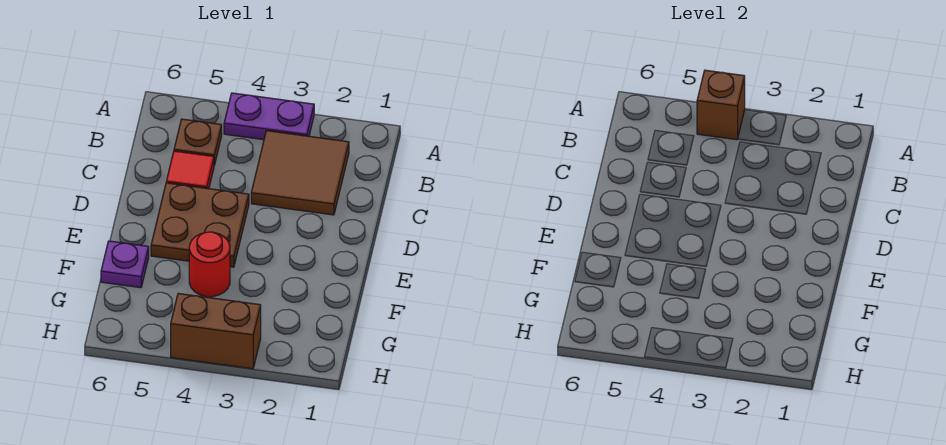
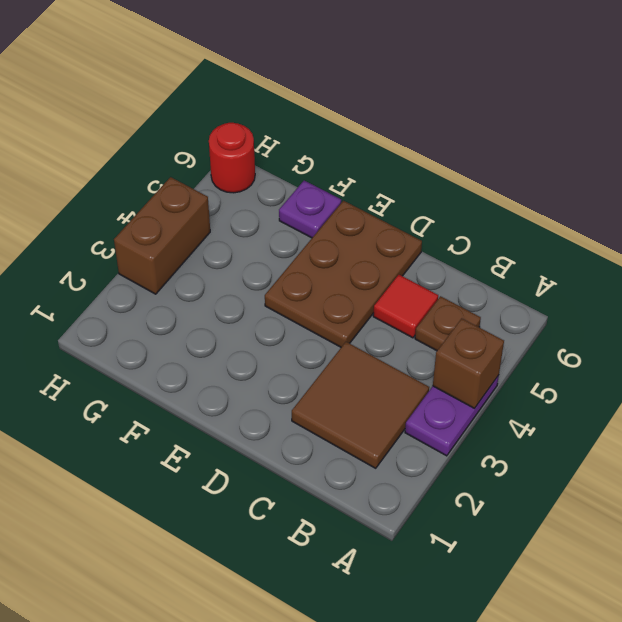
brown 2x2 plate [151,183,249,267] -> brown 2x3 plate [265,201,422,347]
red 1x1 round brick [189,232,230,297] -> red 1x1 round brick moved to [209,123,255,193]

